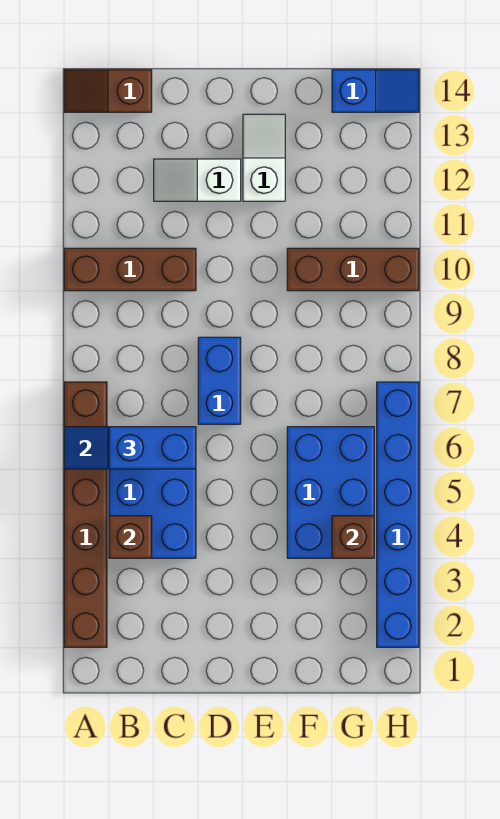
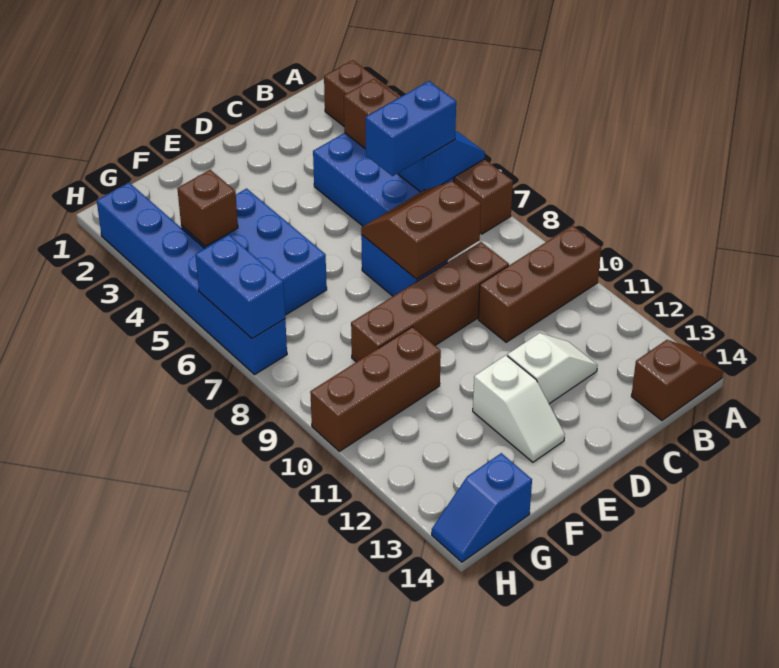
none -> brown 2x2 slope [361,181,481,279]
none -> brown 1x4 brick [351,242,509,362]
none -> blue 1x2 brick [195,235,285,338]

